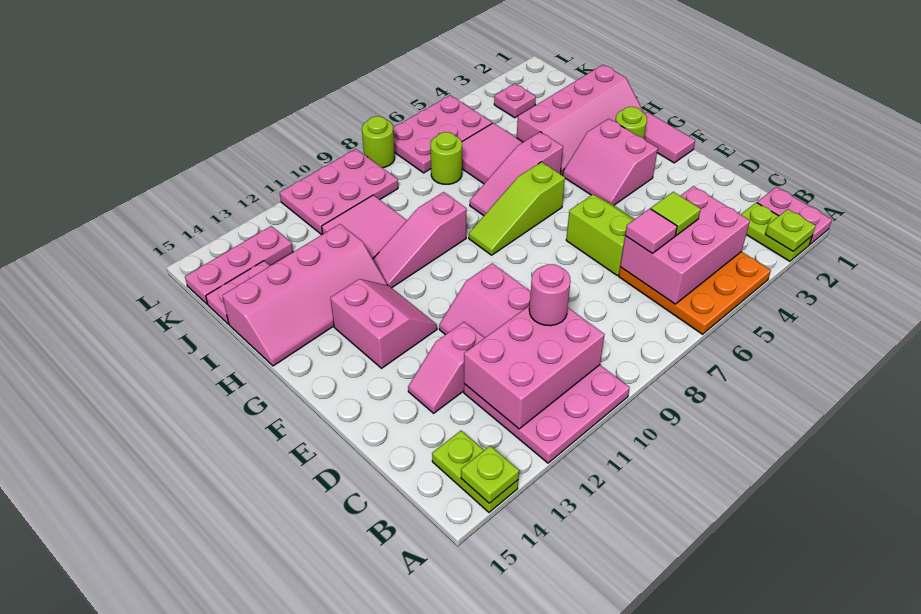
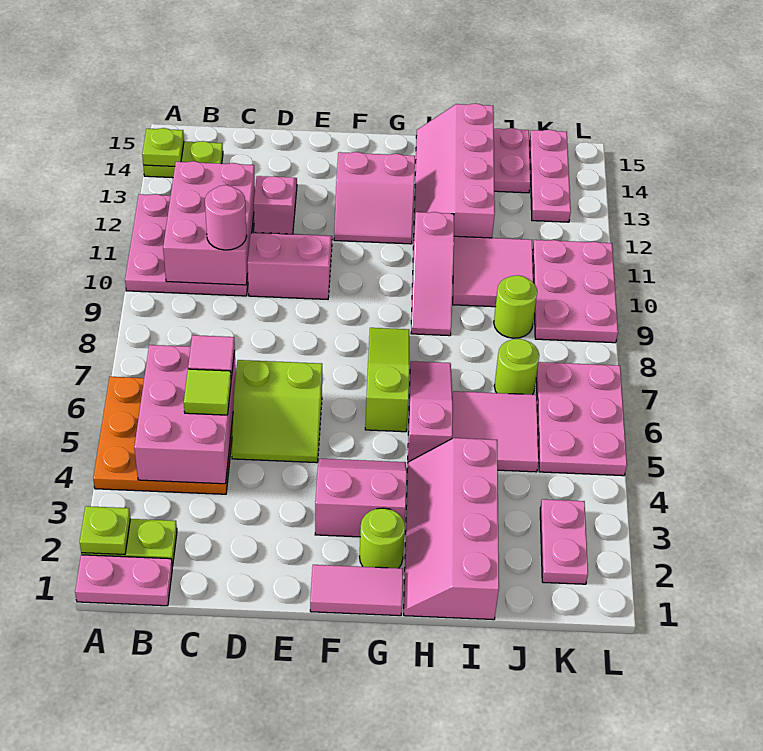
pink 1x3 slope [373,192,467,288] -> pink 1x3 slope turned to [411,212,454,336]
pink 1x1 plate [494,84,536,118] -> pink 1x2 plate [540,499,588,584]
lime 1x1 round brick [362,116,395,168] -> lime 1x1 round brick moved to [494,275,537,338]

